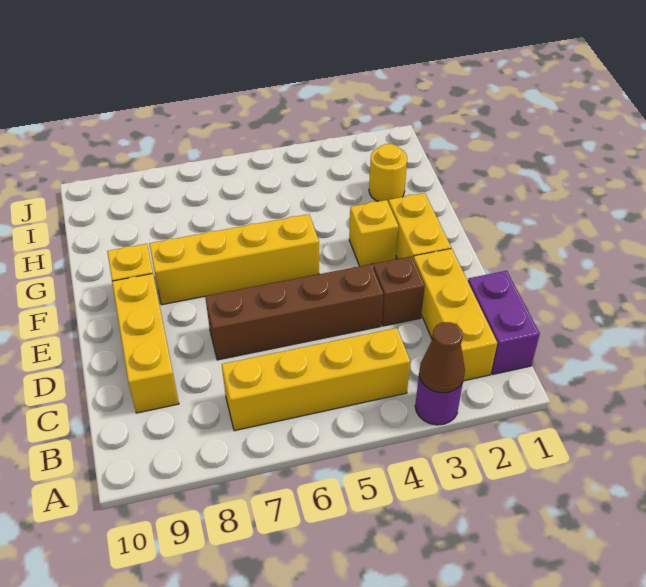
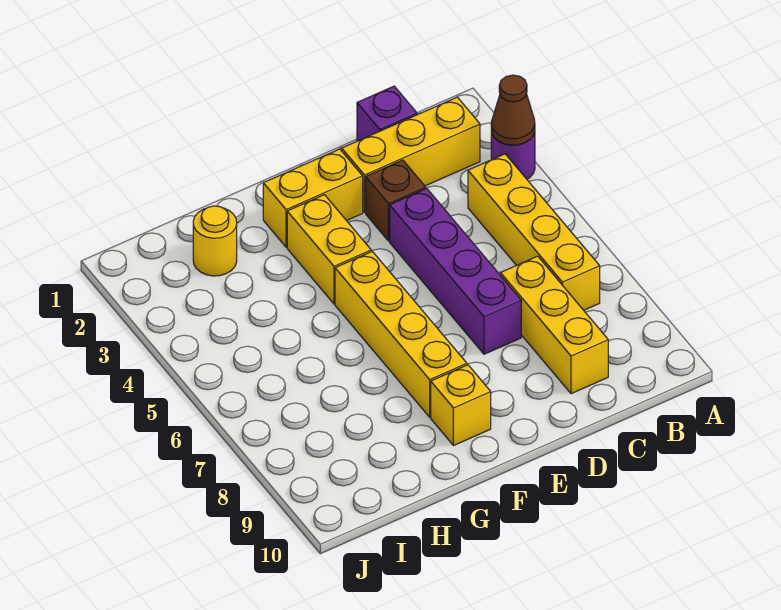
purple 1x2 brick [468,271,540,374] -> purple 1x1 brick [357,86,417,141]
yellow 1x3 brick [112,274,179,413] -> yellow 1x3 brick turned to [500,256,608,394]
brown 1x4 brick [205,264,383,360] -> purple 1x4 brick [390,188,521,354]
yellow 1x1 brick [349,200,399,266] -> yellow 1x2 brick [287,195,371,304]

